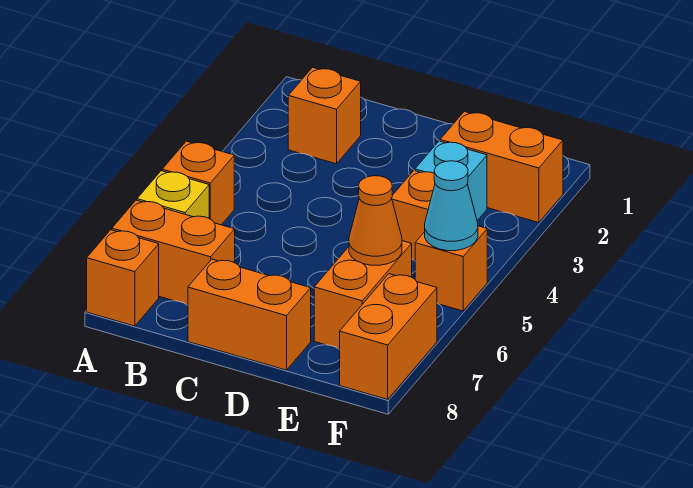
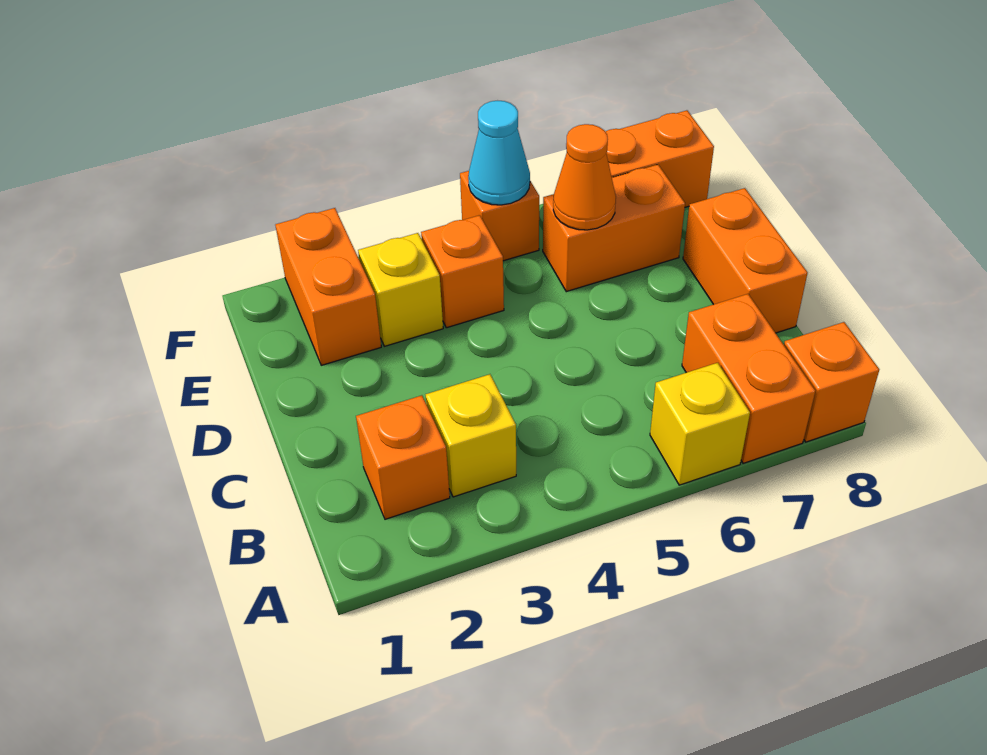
orange 1x1 brick [162,141,234,225] -> none
none -> yellow 1x1 brick [426,374,516,497]
cyan 1x1 brick [415,141,487,221] -> yellow 1x1 brick [358,233,443,346]

